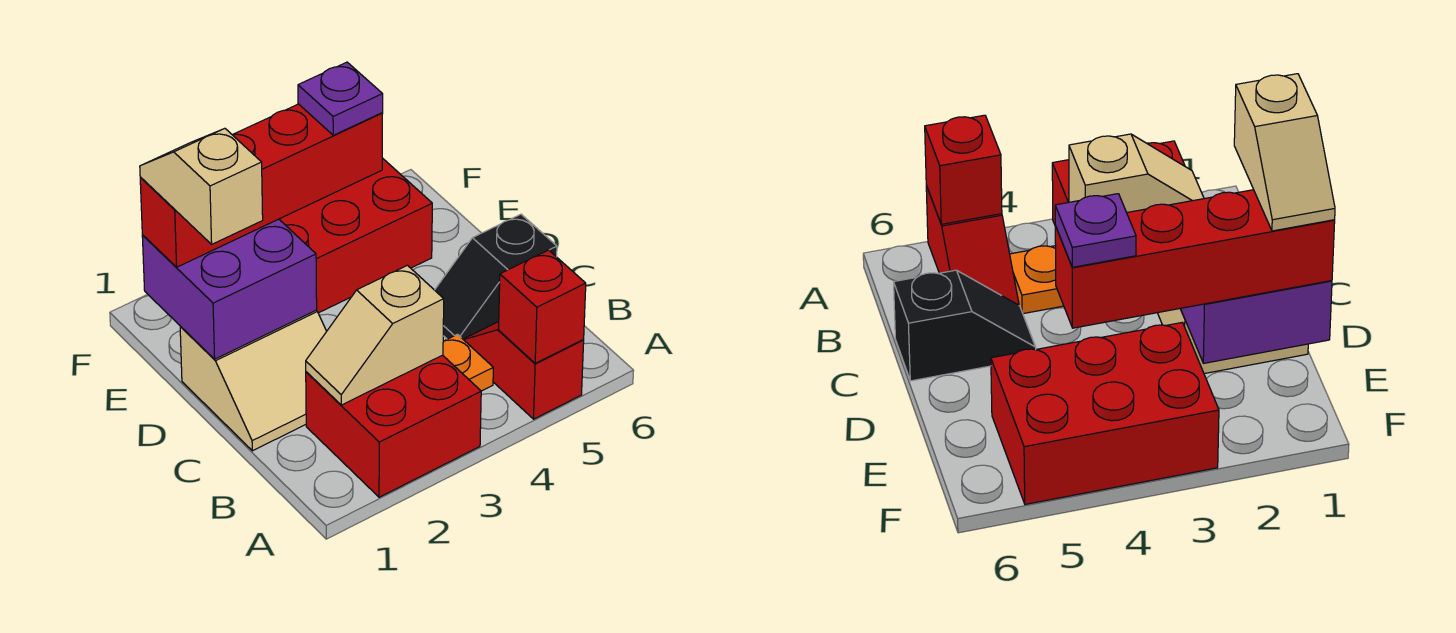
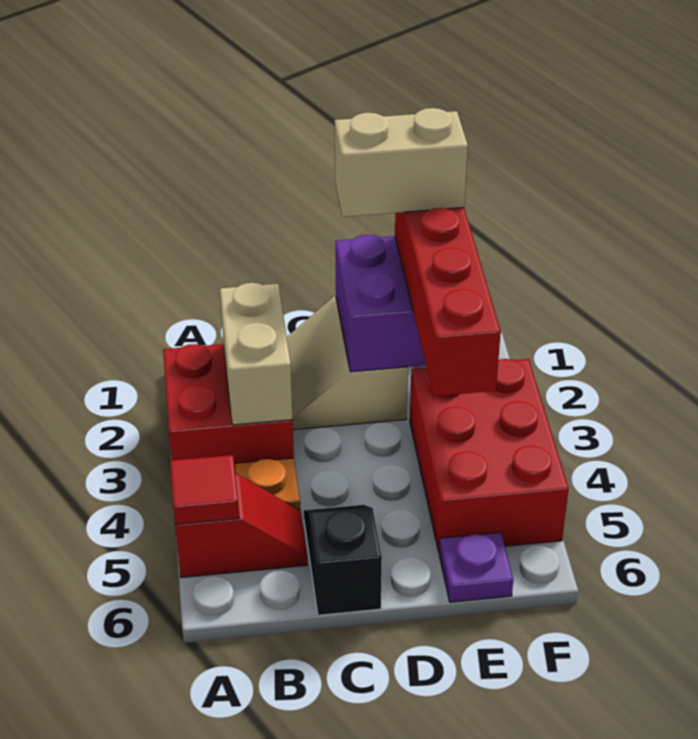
red 1x1 brick [499,250,586,363] -> red 1x1 tile [170,455,239,524]
tan 1x2 slope [306,265,444,405] -> tan 1x2 brick [220,283,292,425]
tan 1x2 slope [140,128,263,244] -> tan 1x2 brick [335,108,468,217]
purple 1x1 plate [298,62,383,135] -> purple 1x1 plate moved to [439,532,513,602]

